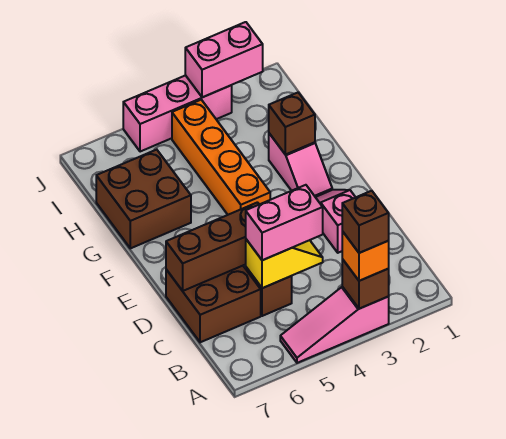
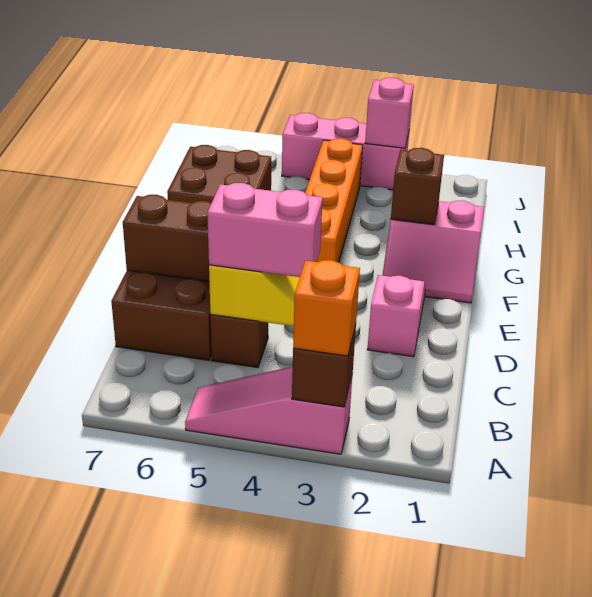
brown 1x1 brick [342,191,389,253] -> none
pink 1x2 slope [269,133,332,197] -> pink 2x2 slope [382,201,484,303]
pink 1x2 brick [185,22,263,97] -> pink 1x1 brick [365,78,414,148]

